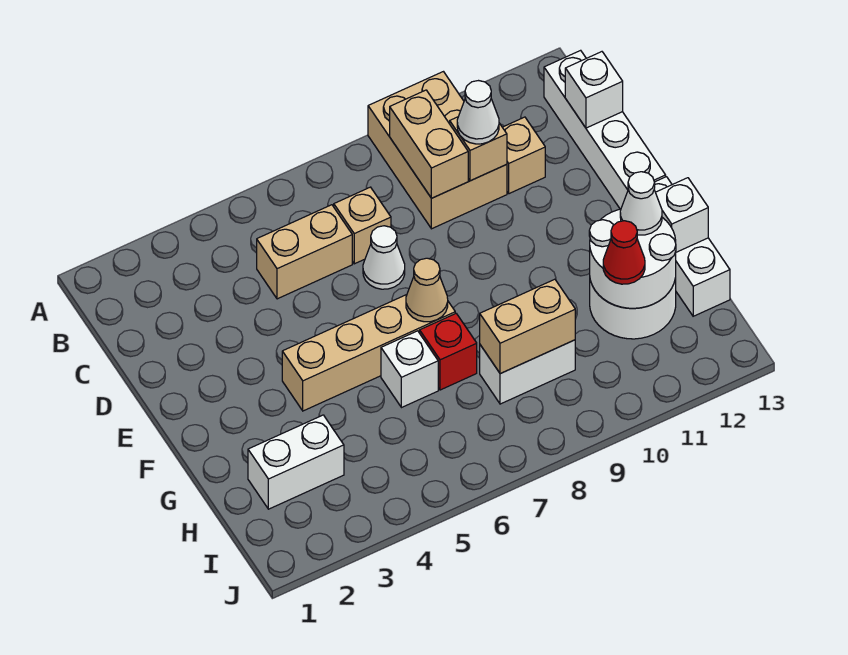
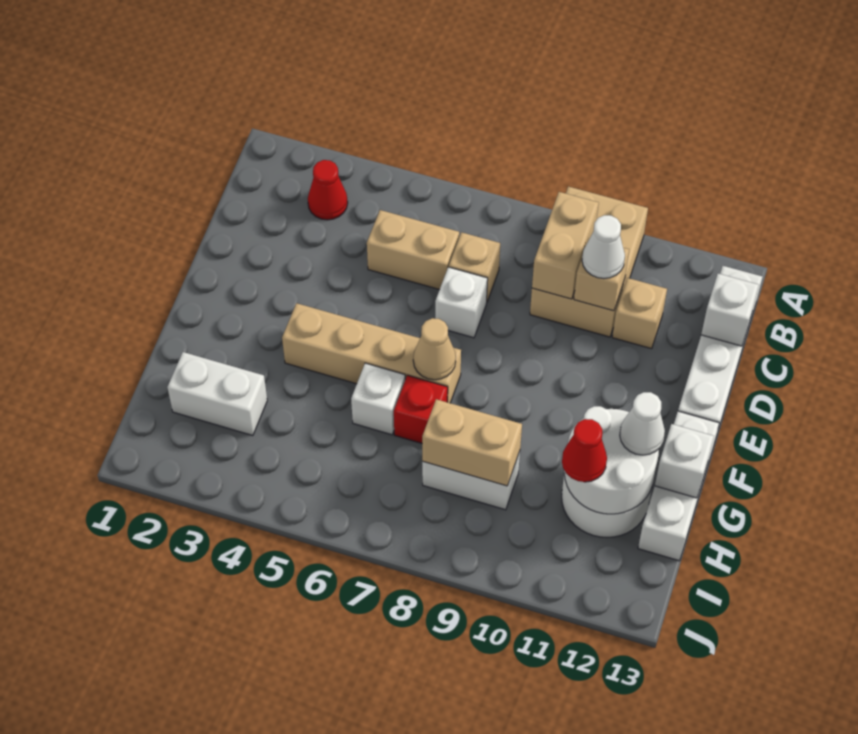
none -> red 1x1 cone [308,160,348,220]
white 1x1 cone [363,226,405,289] -> white 1x1 brick [435,267,488,338]

